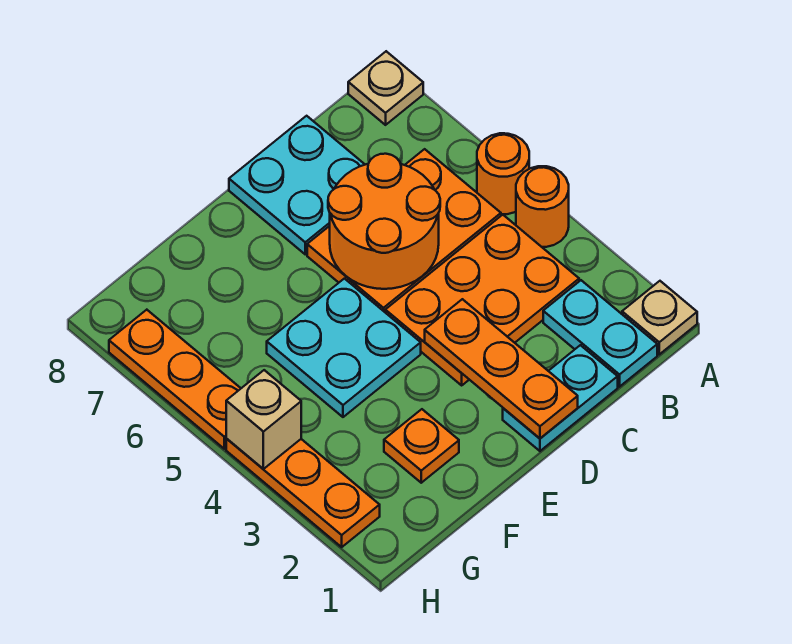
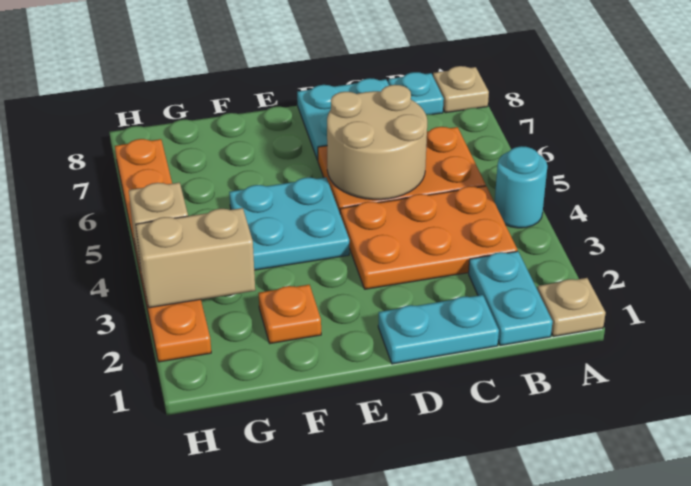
orange 1x1 round brick [516,166,569,247] -> cyan 1x1 round brick [495,146,547,228]
orange 1x1 round brick [477,133,529,214] -> none
none -> cyan 1x1 plate [388,72,444,115]
orange 2x2 round brick [328,154,440,289] -> tan 2x2 round brick [327,85,427,200]
orange 1x3 plate [425,299,578,438] -> none
none -> tan 1x2 brick [136,208,255,308]

